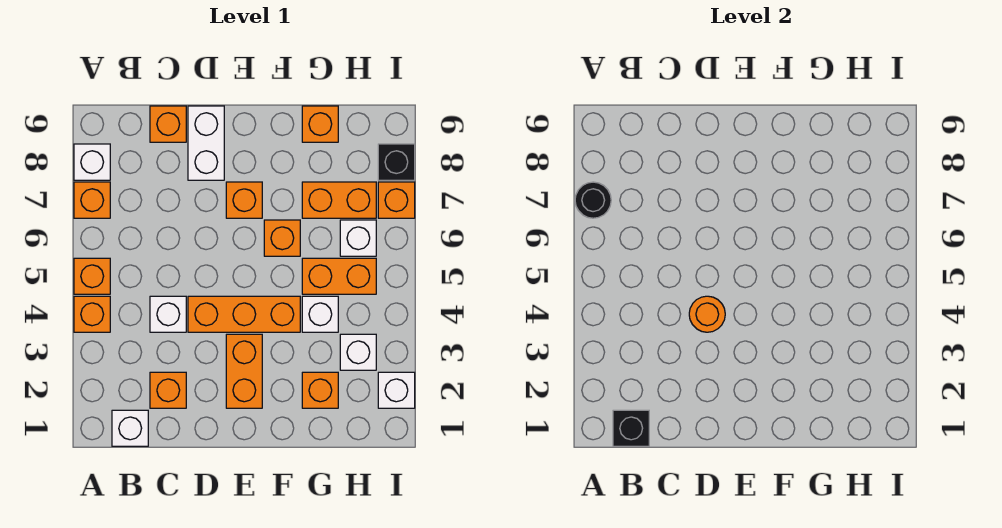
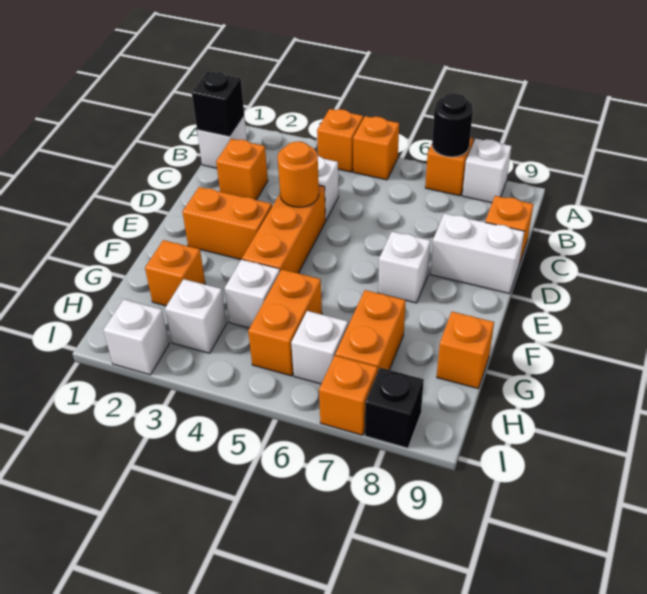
orange 1x1 brick [226,182,262,218] -> white 1x1 brick [378,232,430,303]
orange 1x1 brick [264,220,300,256] -> none

